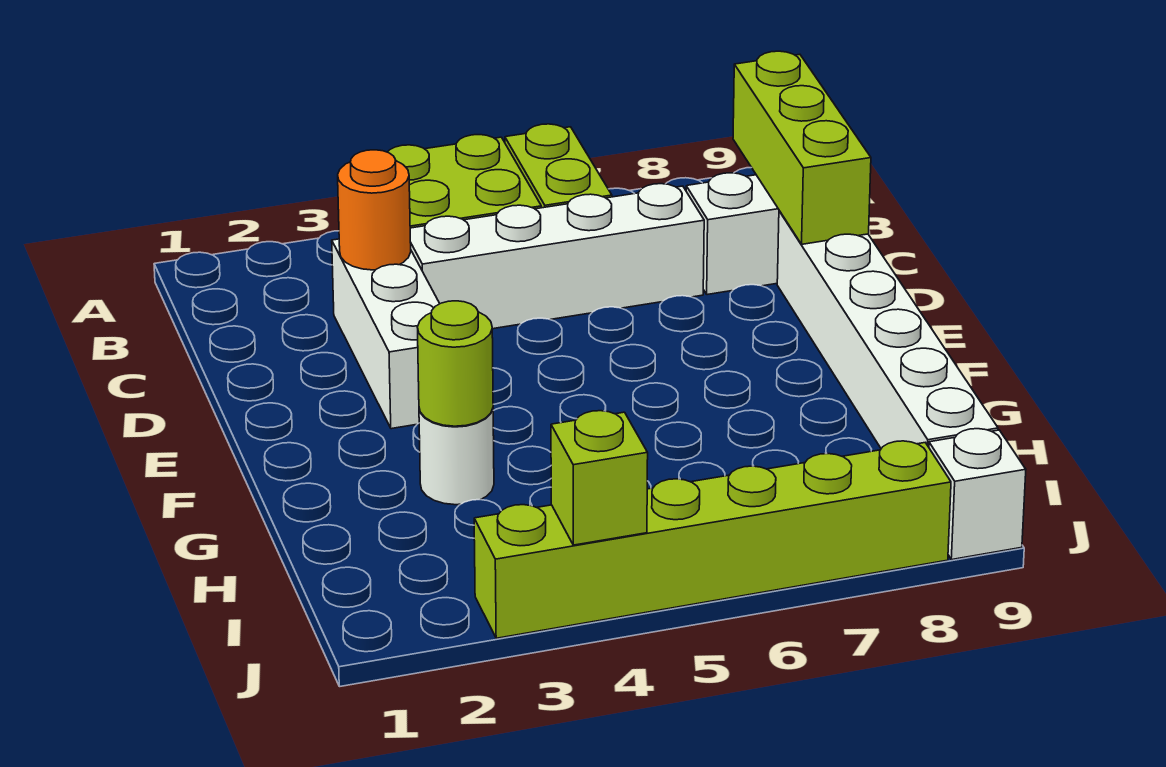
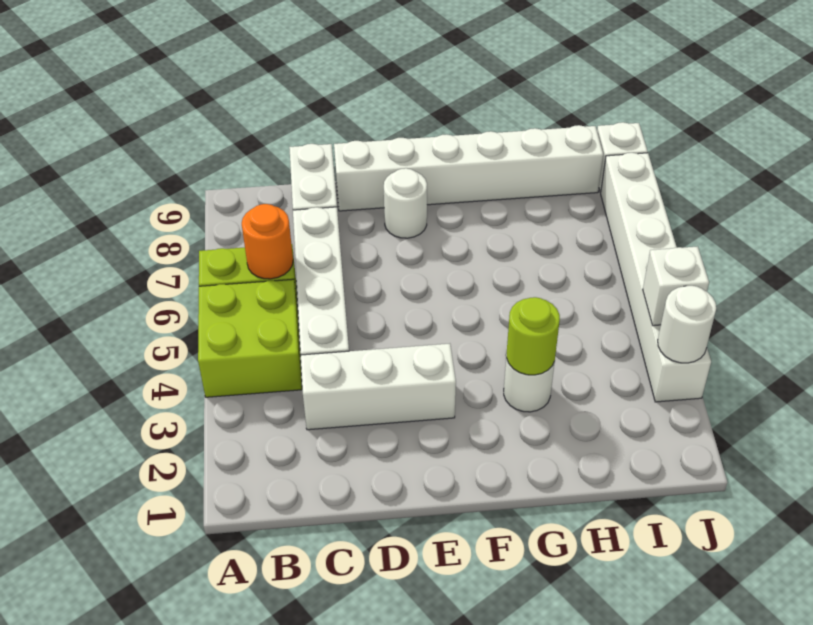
lime 1x3 brick [733,51,871,244] -> none
orange 1x1 round brick [338,150,411,270] -> orange 1x1 round brick moved to [242,204,293,279]
none -> white 1x1 round brick [384,168,427,238]
lime 1x6 brick [474,441,951,638] -> white 1x6 brick [601,153,711,402]
none -> white 1x1 round brick [658,286,716,363]
lime 1x1 brick [551,411,648,545] -> white 1x1 brick [643,246,709,326]

